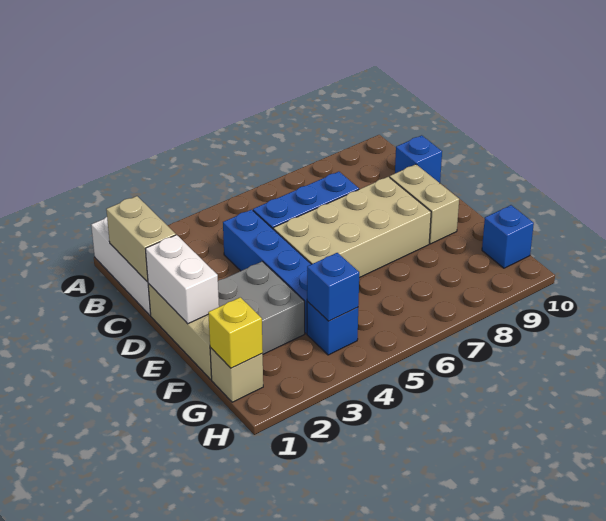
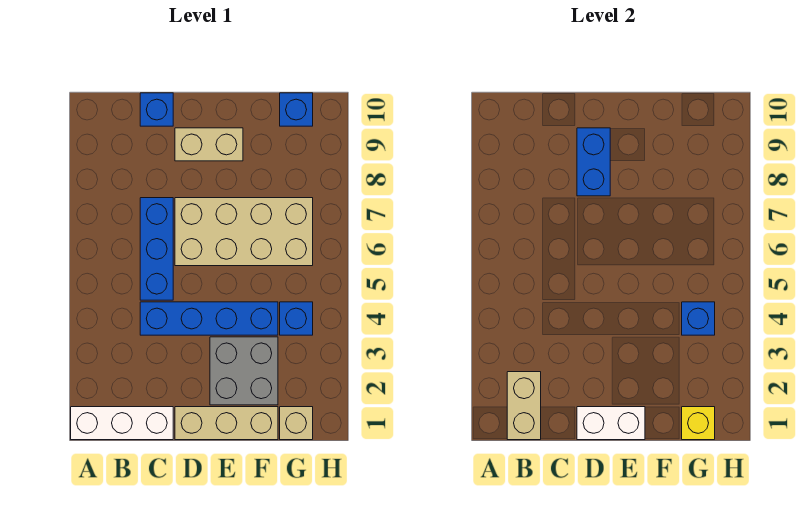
tan 1x2 brick [106,196,176,282] -> tan 1x2 brick turned to [507,372,541,440]
tan 2x4 brick [273,177,431,278] -> tan 2x4 brick turned to [175,198,313,266]
none -> blue 1x2 brick [577,128,610,196]

